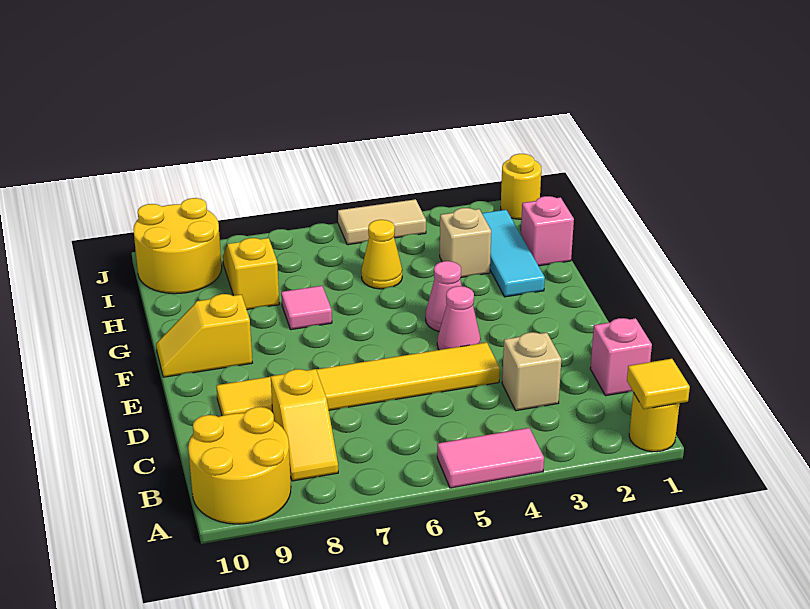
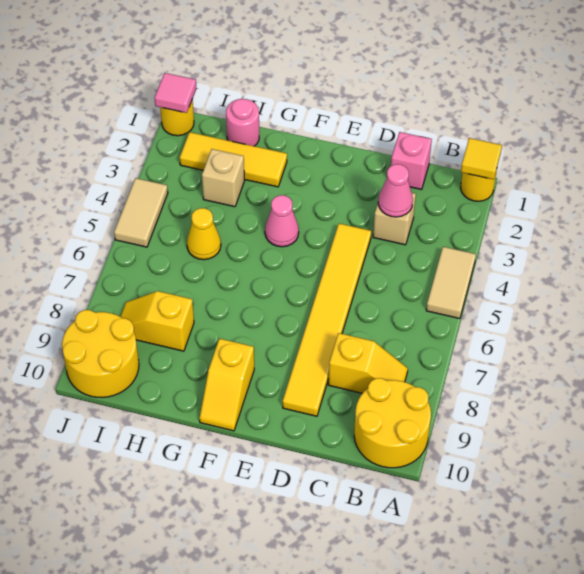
pink 1x2 tile [437,428,544,488] -> tan 1x2 tile [426,247,476,319]
pink 1x1 cone [437,286,481,350] -> pink 1x1 cone moved to [378,164,413,217]
cyan 1x3 tile [482,210,545,297] -> yellow 1x3 tile [180,132,287,187]
pink 1x1 tile [281,286,332,330] -> pink 1x1 tile moved to [155,73,196,113]
pink 1x1 brick [521,196,574,266] -> pink 1x1 round brick [226,99,259,146]

